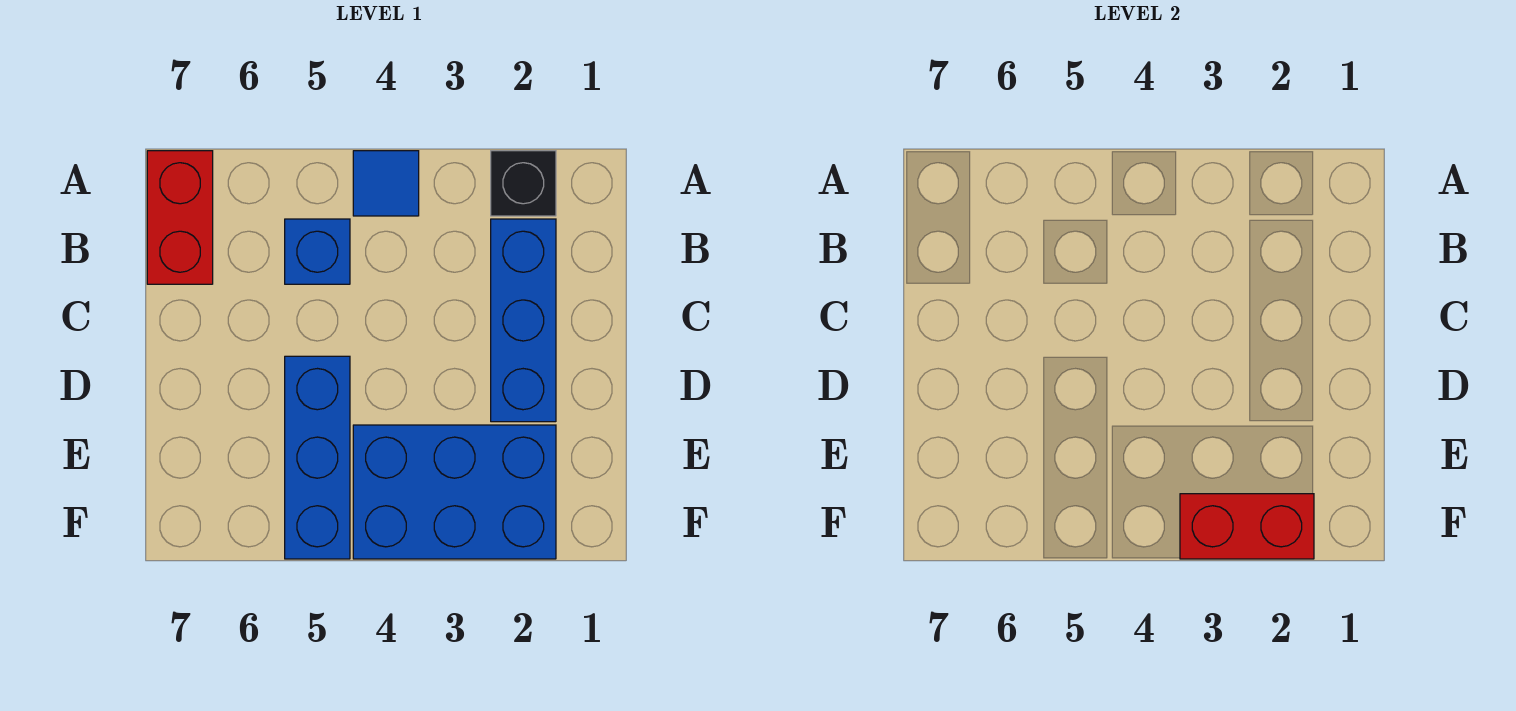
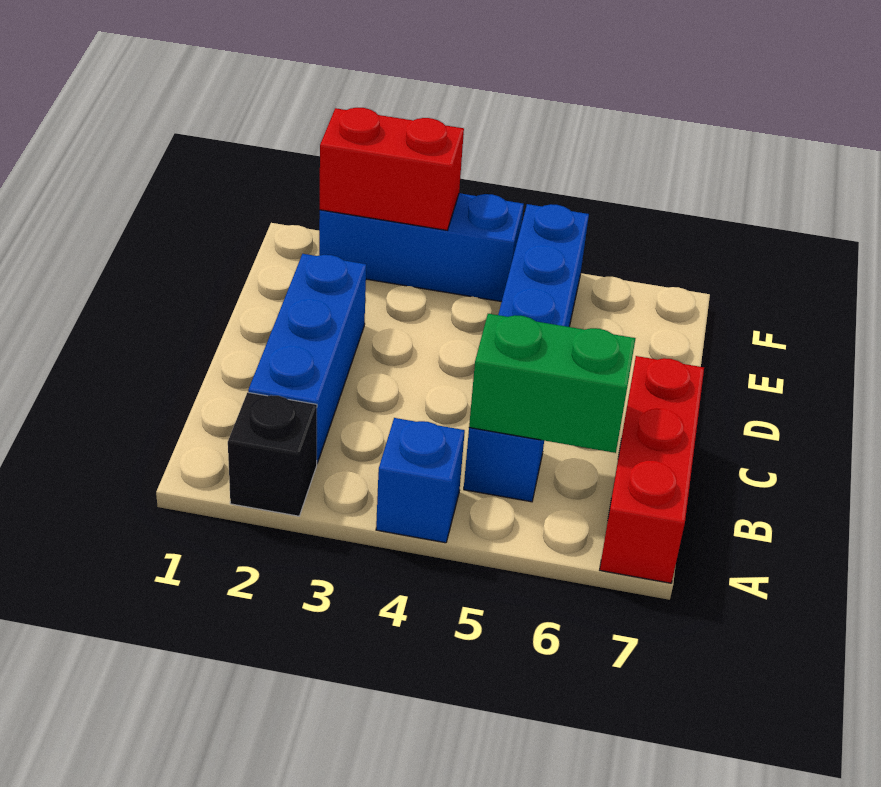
blue 1x1 tile [353,151,419,216] -> blue 1x1 brick [376,418,465,543]
red 1x2 brick [147,151,213,284] -> red 1x3 brick [600,356,704,583]
none -> green 1x2 brick [469,314,636,453]
blue 2x3 brick [353,425,556,559] -> blue 1x3 brick [319,193,524,302]

